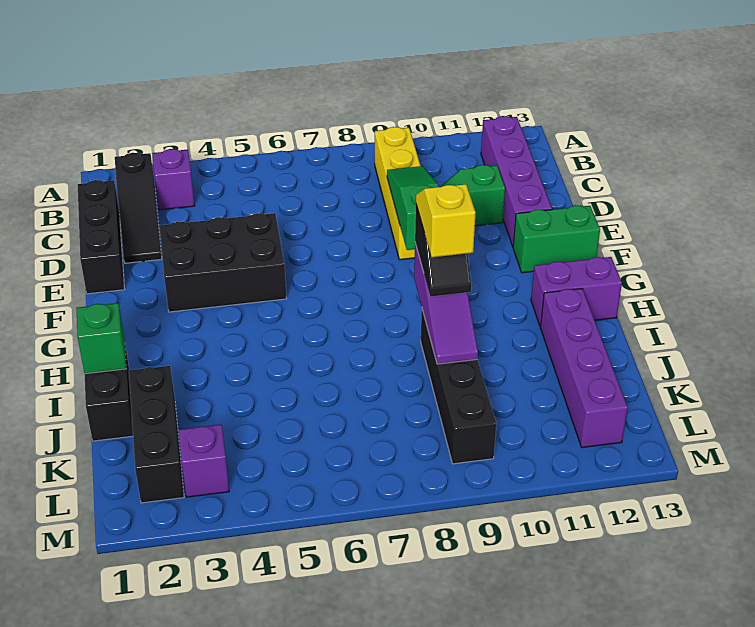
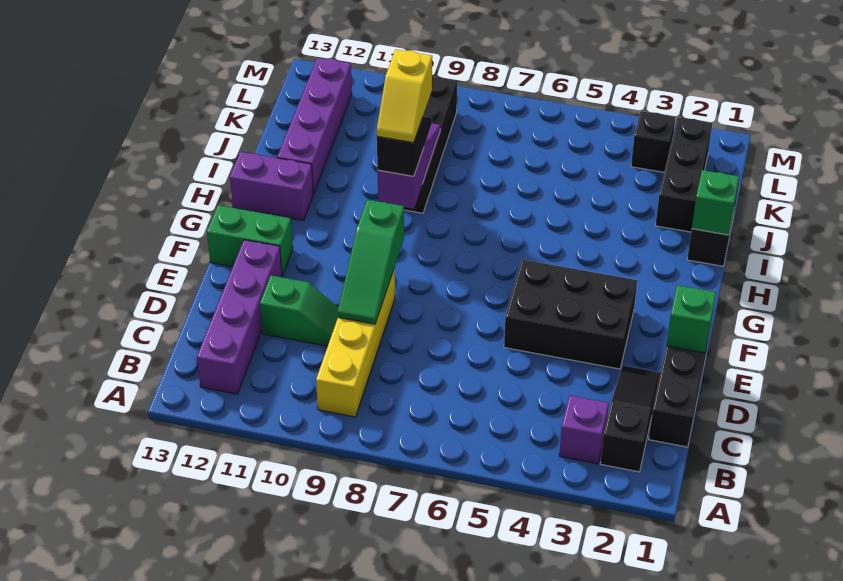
none -> green 1x1 brick [666,285,716,353]
purple 1x1 brick [179,425,229,497] -> black 1x1 brick [631,111,675,172]

